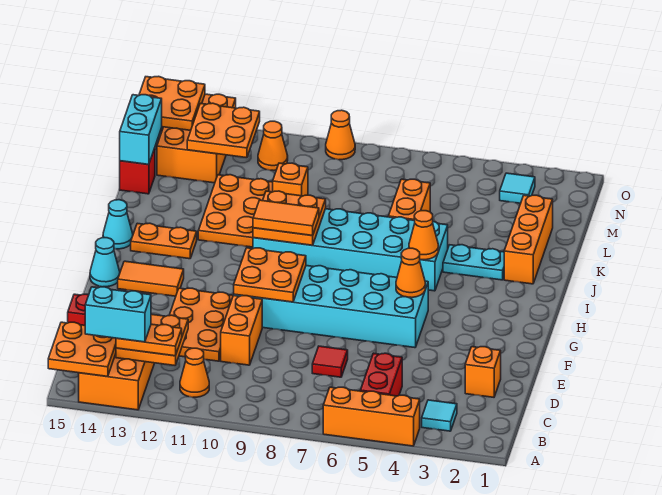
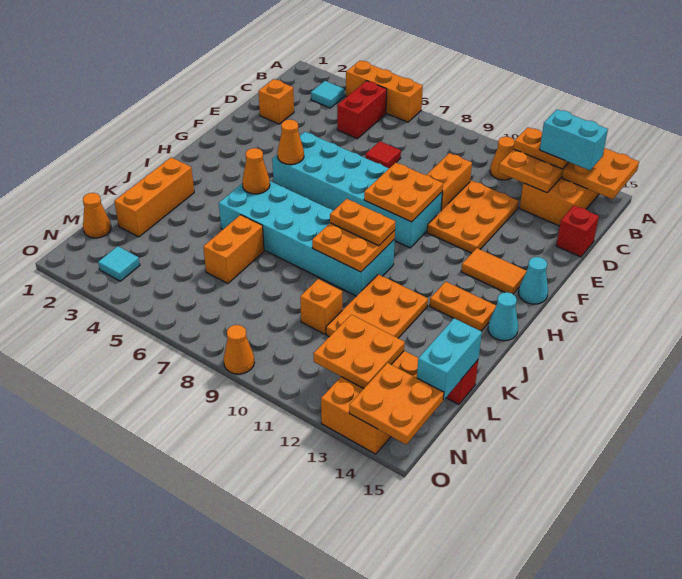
orange 1x2 tile [253,200,319,236] -> orange 1x2 plate [330,199,395,246]
cyan 1x2 plate [443,245,504,280] -> none
orange 1x1 cone [258,121,288,171] -> orange 1x1 cone moved to [83,193,111,238]

